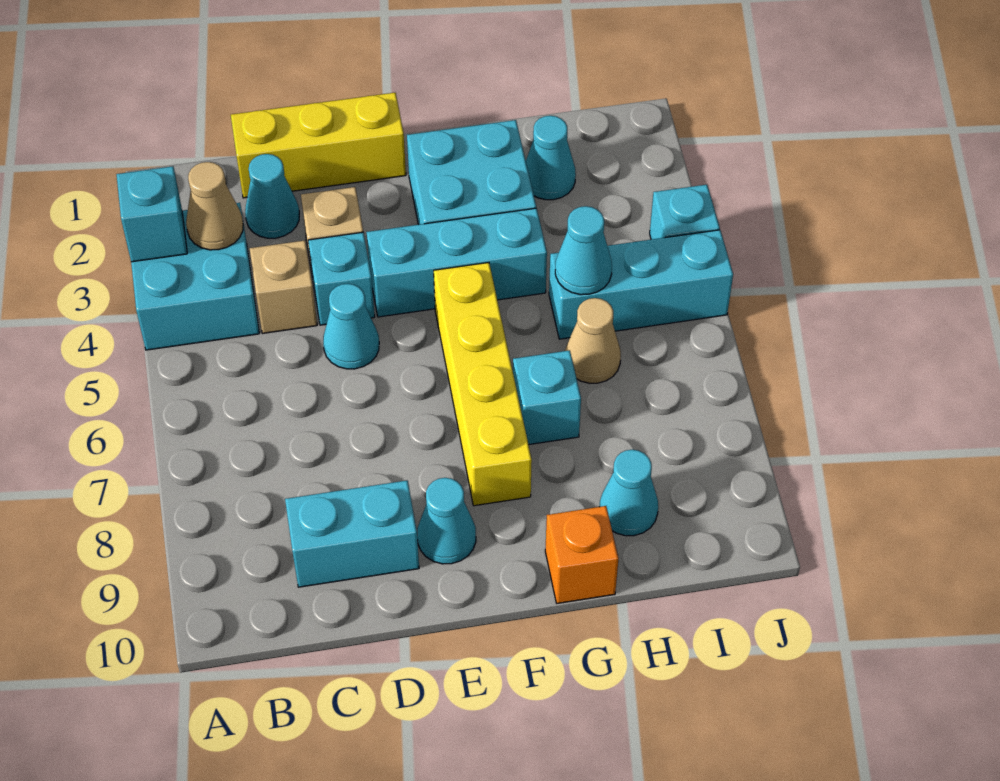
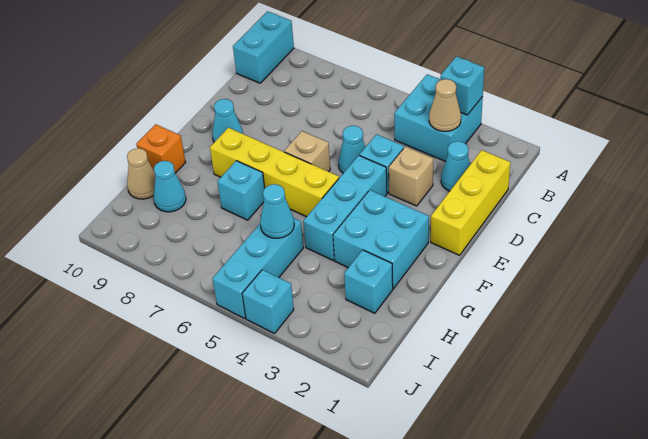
tan 1x1 brick [250,240,317,333] -> tan 1x1 brick moved to [284,131,330,172]
cyan 1x2 brick [285,481,419,587] -> cyan 1x2 brick moved to [233,11,294,83]
cyan 1x1 cone [526,116,576,200] -> cyan 1x1 brick [344,250,393,313]
tan 1x1 cone [565,298,621,383] -> tan 1x1 cone moved to [127,148,155,199]

